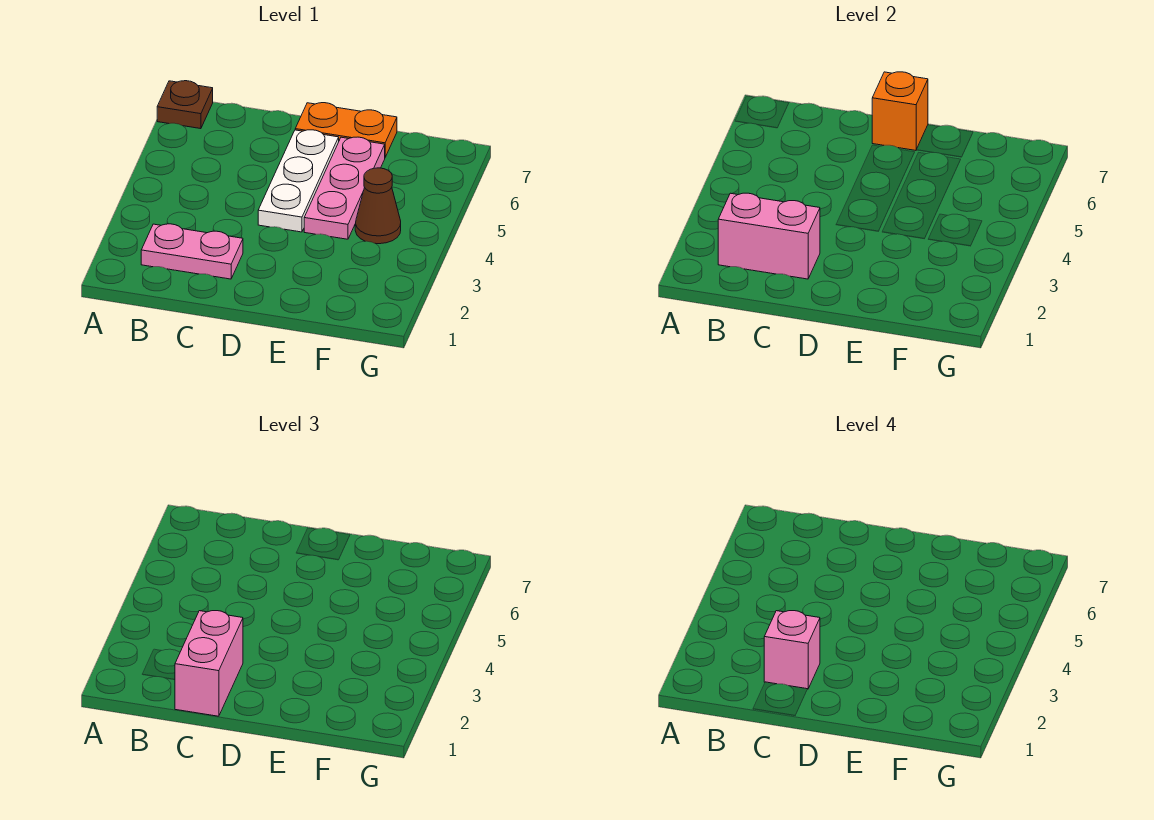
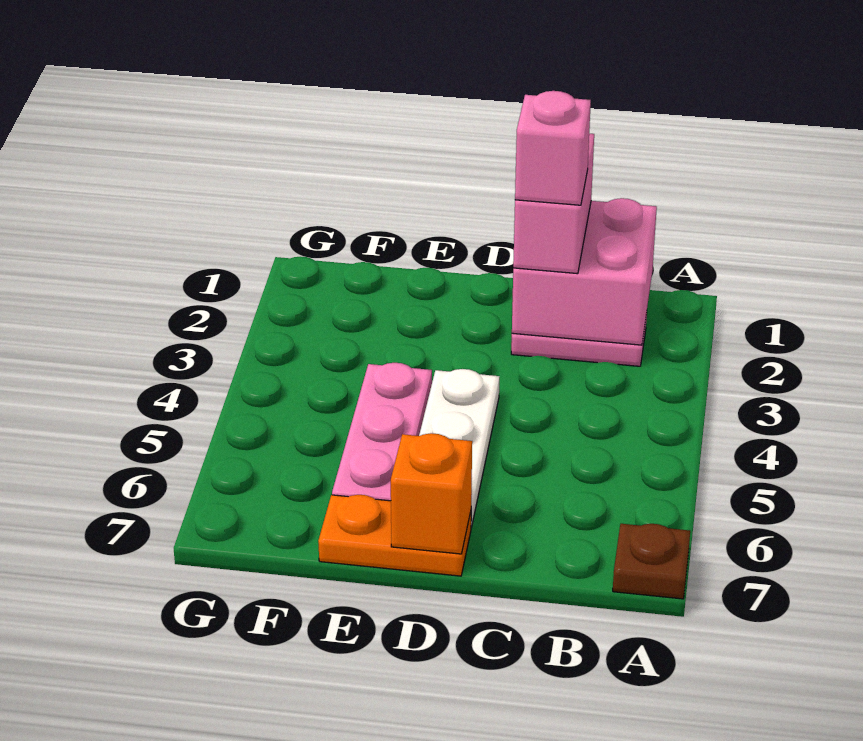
pink 1x2 brick [718,193,820,279] -> pink 2x2 brick [512,198,657,345]
brown 1x1 cone [355,168,401,244] -> none

